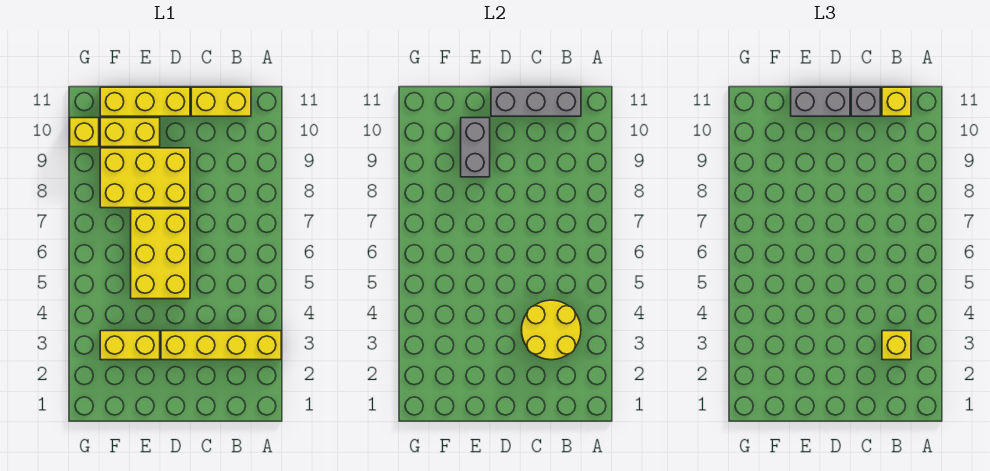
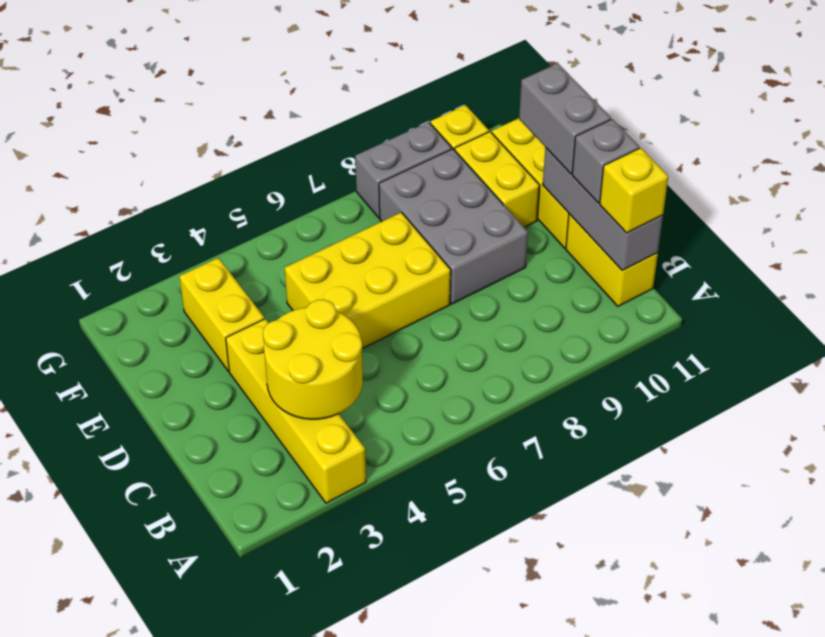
yellow 1x1 brick [882,331,911,360] -> none
yellow 2x3 brick [100,148,190,208] -> grey 2x3 brick [379,149,528,304]
grey 1x2 brick [461,118,490,177] -> grey 1x2 brick moved to [355,122,452,218]

